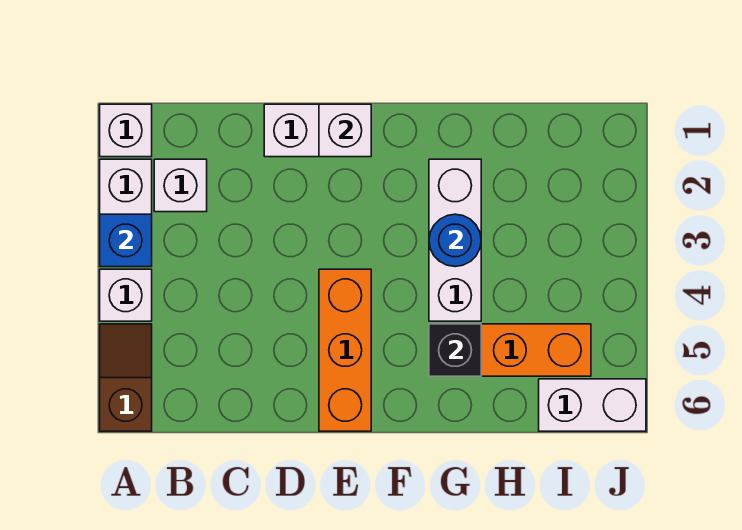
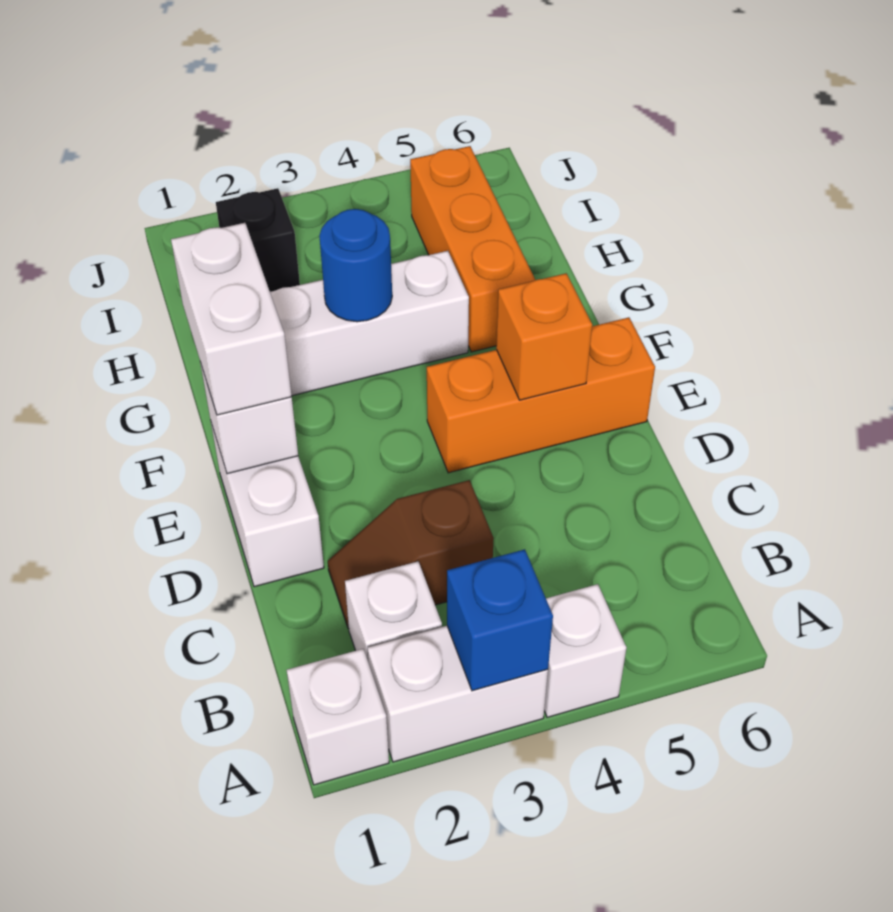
brown 1x2 slope [100,324,152,431] -> brown 1x2 slope moved to [328,480,494,629]
none -> orange 1x1 brick [496,273,592,400]
black 1x1 brick [429,324,481,376] -> black 1x1 brick moved to [216,188,300,292]
white 1x2 brick [539,379,646,431] -> white 1x2 brick moved to [171,223,292,415]

